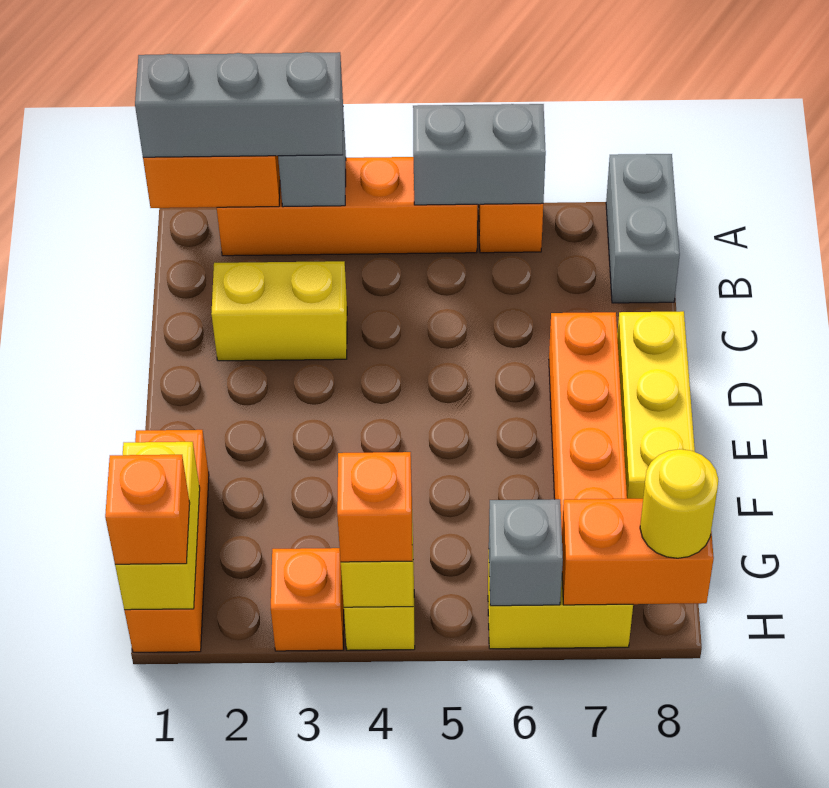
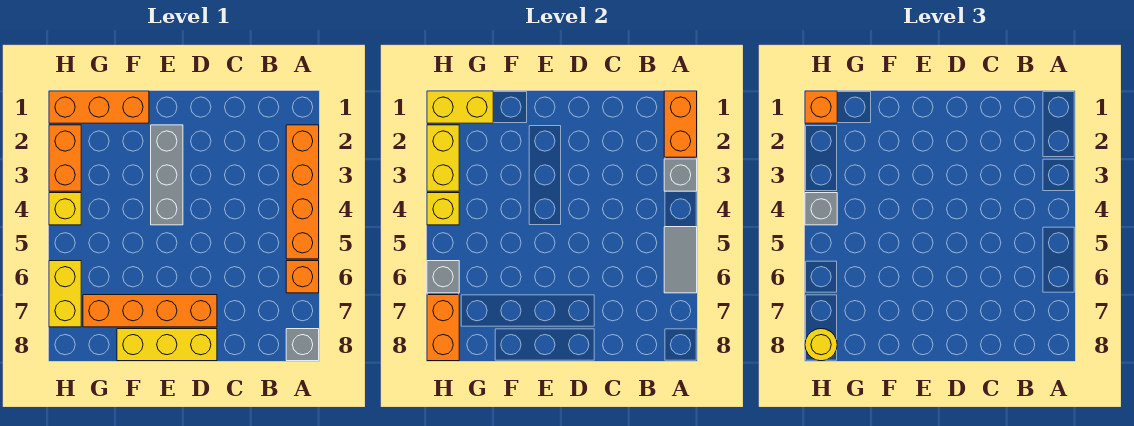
grey 1x3 brick [135,52,343,157] -> grey 1x3 brick moved to [151,125,183,225]
grey 1x2 brick [413,104,546,205] -> grey 1x2 tile [664,227,697,293]
grey 1x2 brick [606,154,680,303] -> grey 1x1 brick [286,329,319,361]
yellow 1x2 brick [211,261,347,361] -> yellow 1x2 brick moved to [427,125,459,191]
orange 1x1 brick [271,548,344,651] -> orange 1x2 brick [49,125,81,191]
orange 1x1 brick [337,452,412,562] -> grey 1x1 brick [805,193,837,225]

